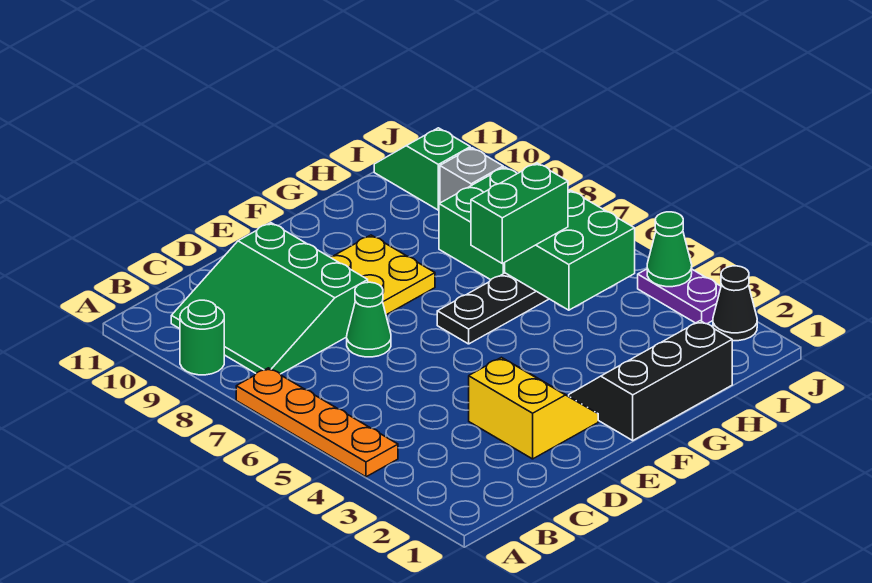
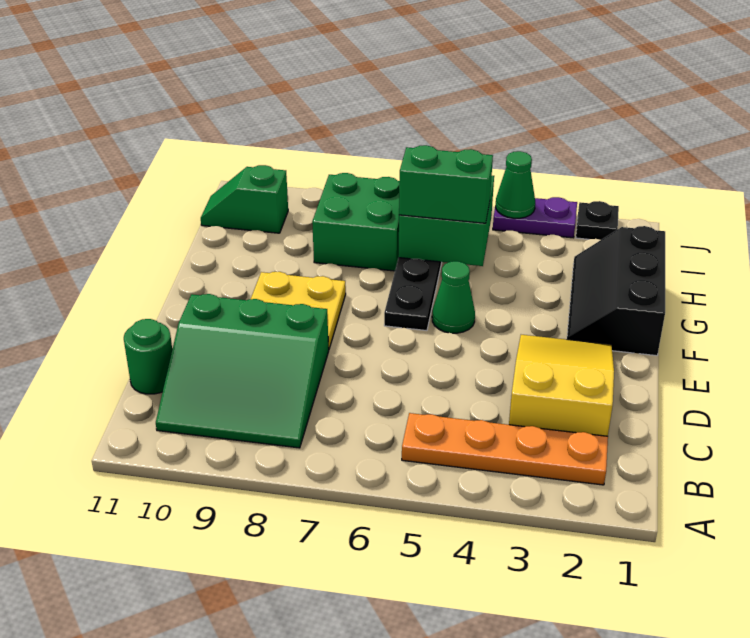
orange 1x4 plate [236,368,398,477] -> orange 1x4 plate moved to [402,413,608,485]
green 1x1 round brick [180,300,224,375] -> green 1x1 round brick moved to [124,319,172,394]
yellow 2x2 slope [469,357,598,459] -> yellow 2x3 slope [509,335,614,436]
green 1x1 cone [347,282,391,357] -> green 1x1 cone moved to [432,261,475,333]
green 1x2 brick [471,163,568,263] -> green 1x2 brick turned to [399,145,493,223]
grey 1x1 brick [440,148,503,203] -> none
black 1x1 cone [713,266,757,341] -> black 1x1 plate [576,201,619,240]

